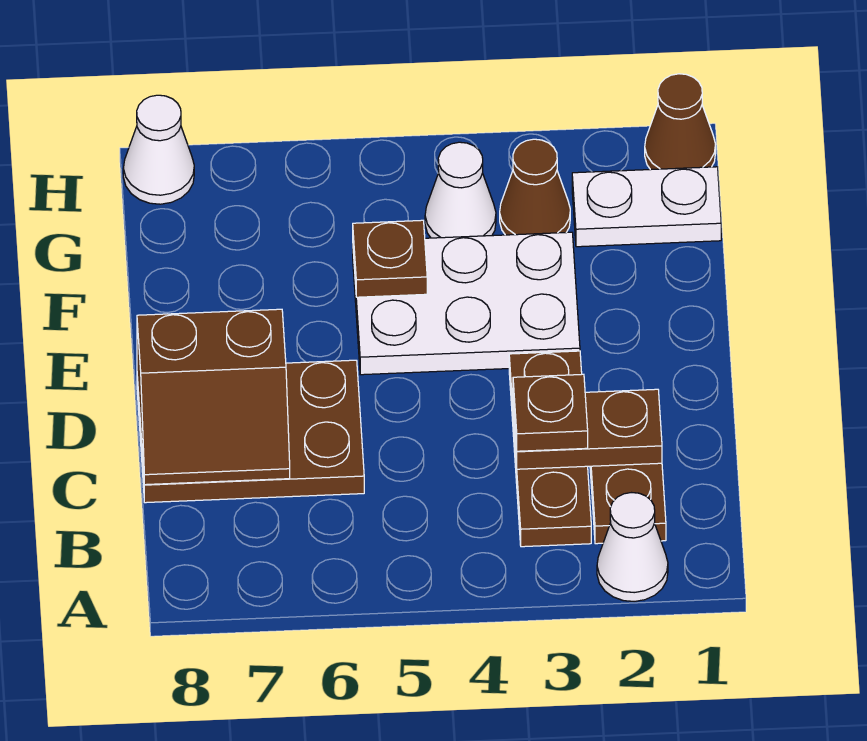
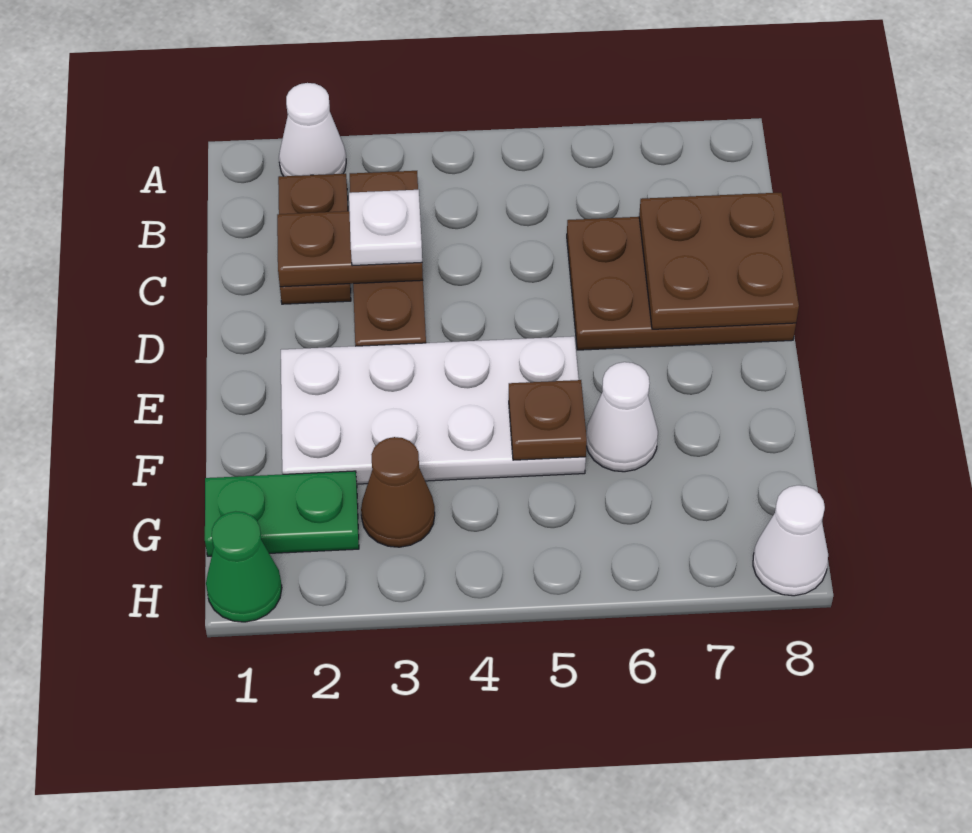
brown 1x1 plate [513,374,588,451] -> white 1x1 plate [349,190,422,266]
brown 2x2 slope [137,309,290,485] -> brown 2x2 plate [639,193,799,329]
white 2x3 plate [353,232,580,375] -> white 2x4 plate [281,336,586,484]
white 1x2 plate [572,167,721,247] -> green 1x2 plate [205,471,359,556]
white 1x1 cone [425,142,496,238] -> white 1x1 cone moved to [586,362,658,472]
brown 1x1 cone [645,74,716,170] -> green 1x1 cone [206,511,282,622]

